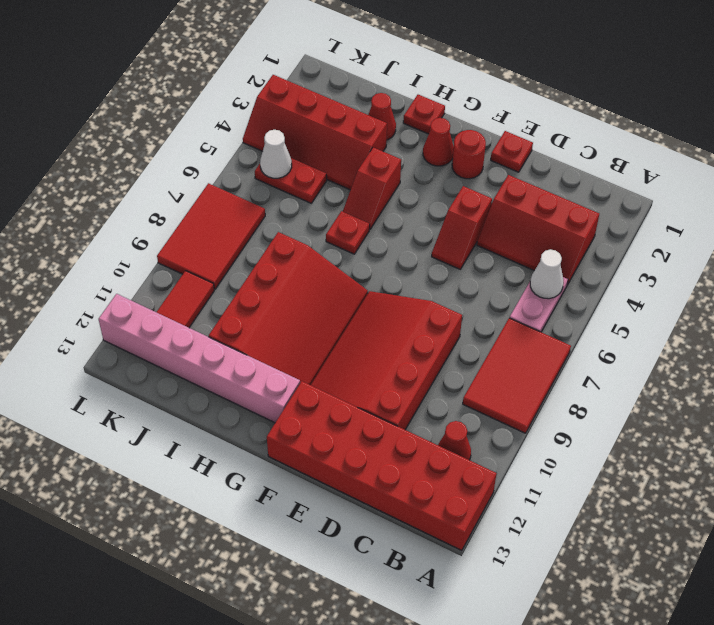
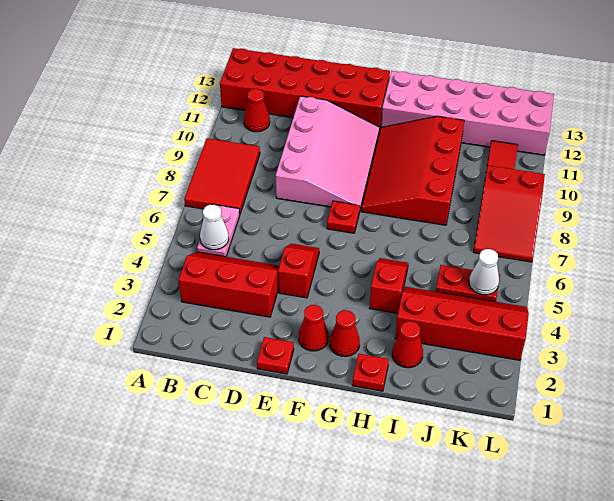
red 3x4 slope [311,291,462,430] -> pink 3x4 slope [276,96,379,209]
red 1x1 round brick [452,130,486,179] -> red 1x1 cone [299,305,329,351]
pink 1x6 brick [99,294,300,423] -> pink 2x6 brick [381,71,554,155]
red 1x1 plate [326,211,370,254] -> red 1x1 plate moved to [327,201,360,233]
red 2x3 tile [157,183,265,289] -> red 2x3 slope [474,165,545,262]

